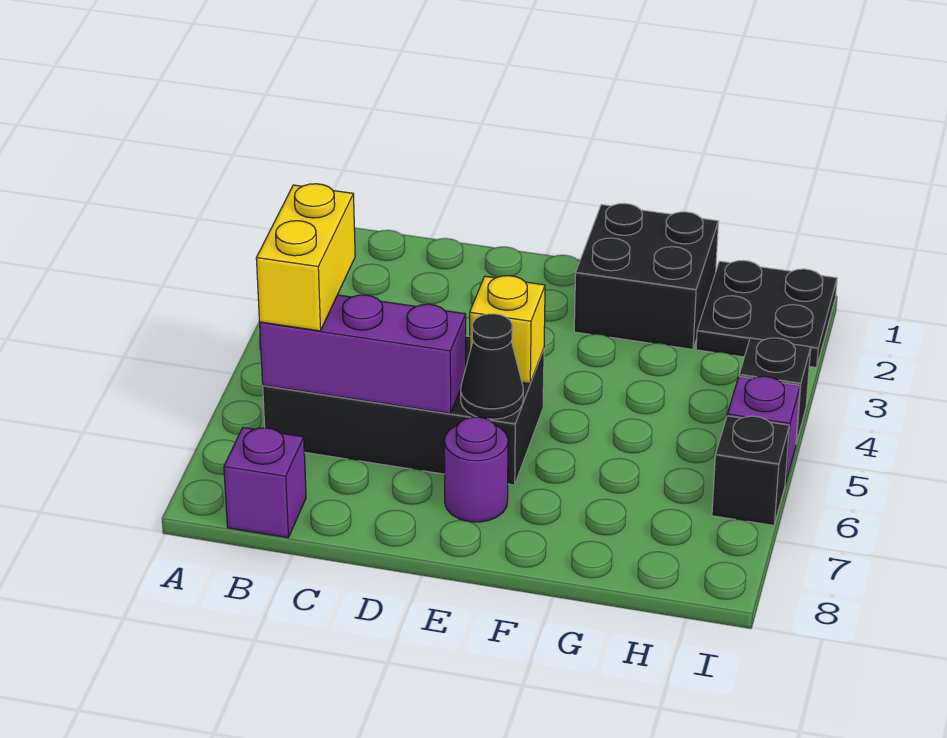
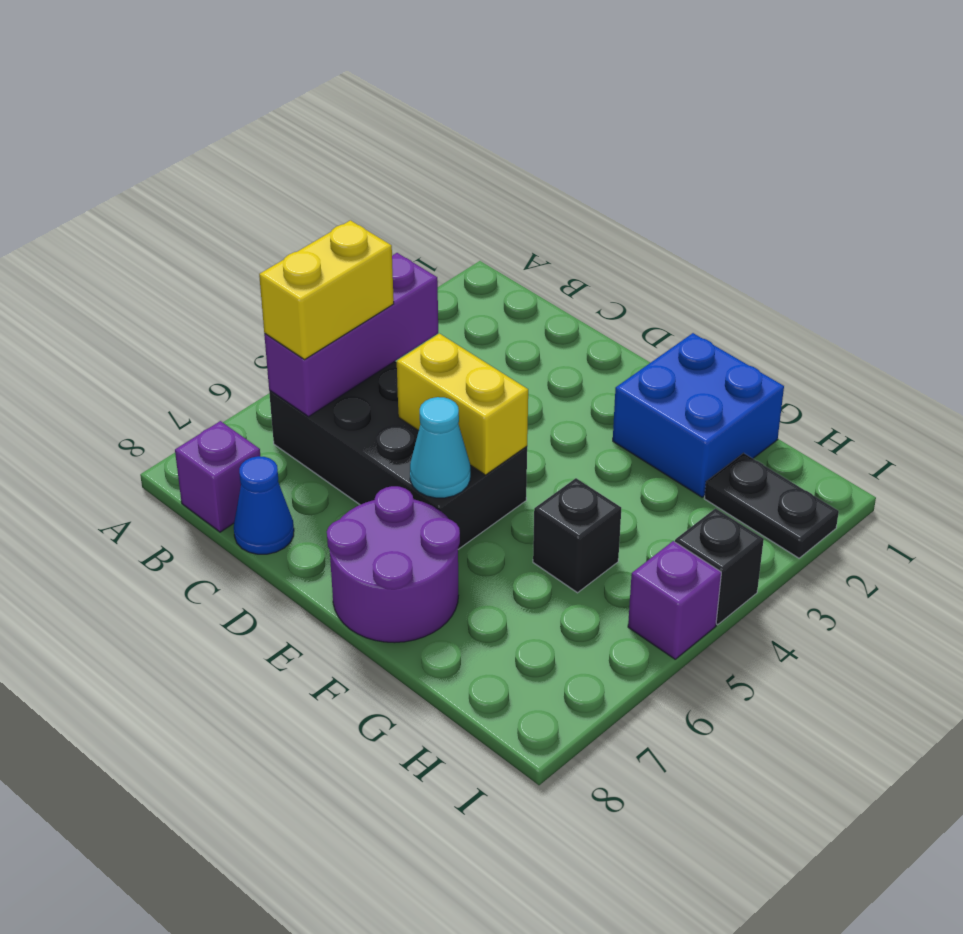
purple 1x3 brick [260,295,466,414] -> purple 1x3 brick turned to [264,253,438,417]
none -> blue 1x1 cone [234,456,294,554]
yellow 1x1 brick [470,276,545,384] -> yellow 1x2 brick [397,334,528,475]
black 1x1 cone [461,314,523,419] -> cyan 1x1 cone [410,397,470,498]
purple 1x1 round brick [444,417,508,522] -> purple 2x2 round brick [327,486,460,643]
black 2x2 brick [574,204,718,349] -> blue 2x2 brick [613,333,784,497]
black 2x2 plate [696,261,837,368] -> black 1x2 plate [704,453,839,558]
black 1x1 brick [712,416,789,525] -> black 1x1 brick moved to [533,478,621,593]

